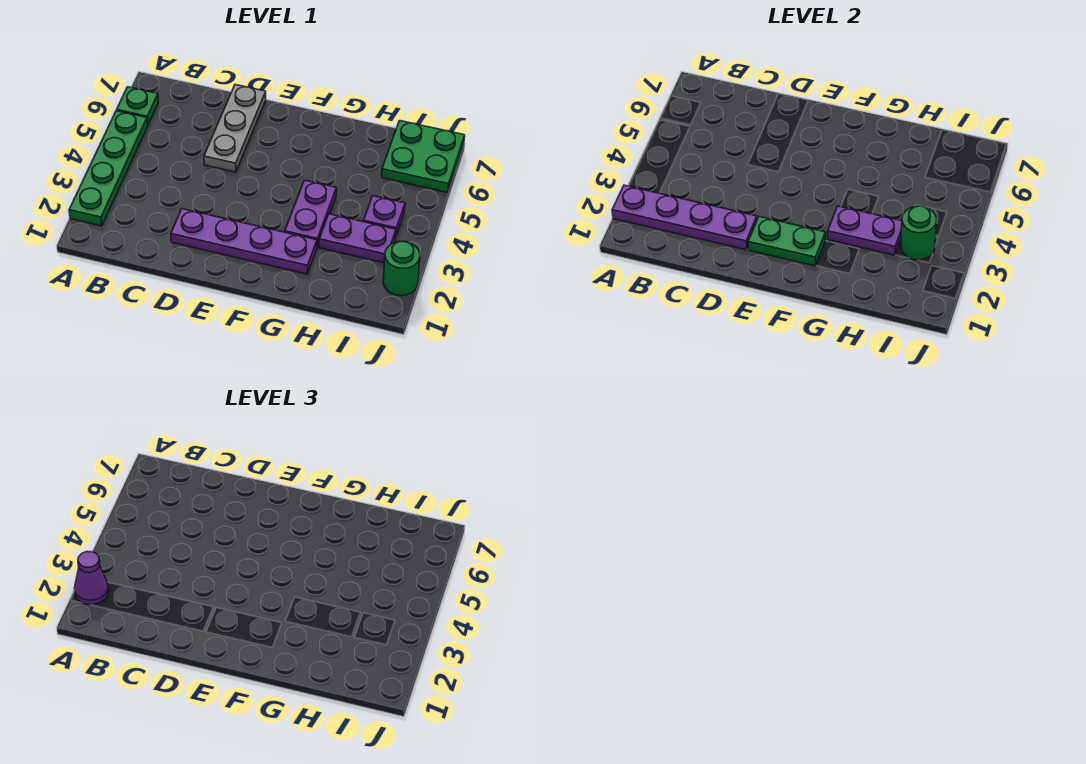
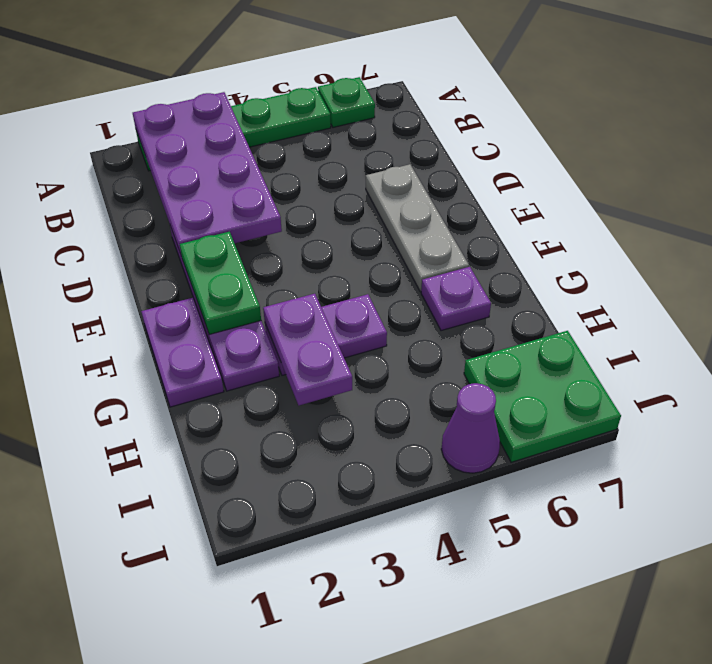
purple 1x4 plate [612,185,757,250] -> purple 2x4 plate [133,92,282,256]
purple 1x1 cone [74,552,109,605] -> purple 1x1 cone moved to [441,383,500,473]
grey 1x3 plate [204,85,266,172] -> grey 1x3 plate turned to [366,164,469,292]
purple 1x2 plate [319,214,396,263] -> purple 1x2 plate moved to [141,298,224,407]
green 1x1 round brick [901,206,937,260] -> none
purple 1x1 plate [364,196,405,236] -> purple 1x1 plate moved to [421,267,491,331]
green 1x1 round brick [383,241,420,296] -> none

